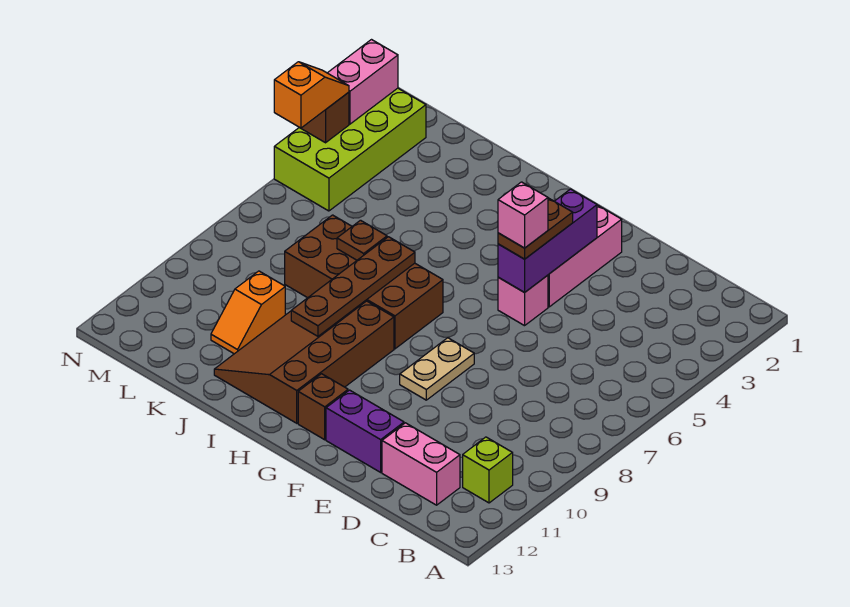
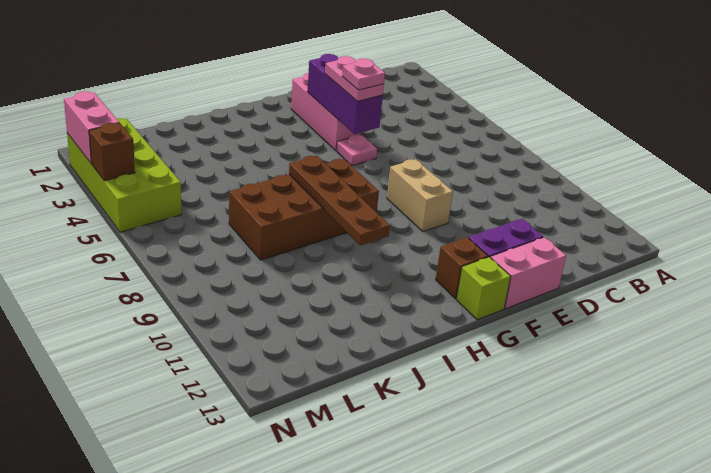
lime 1x1 brick [463,437,513,503] -> lime 1x1 brick moved to [456,257,511,320]
pink 1x2 brick [382,423,460,505] -> pink 1x2 brick moved to [490,237,566,309]
brown 1x2 plate [498,198,573,259] -> pink 1x2 plate [325,56,384,101]
pink 1x1 brick [498,275,548,326] -> pink 1x1 plate [337,135,377,166]
pink 1x1 brick [498,182,548,248] -> pink 1x1 plate [342,59,385,90]
tan 1x2 plate [400,338,474,400] -> tan 1x2 brick [387,159,453,232]
brown 3x4 slope [214,301,394,423] -> none
brown 1x1 plate [337,220,387,260] -> none
orange 1x2 slope [211,271,285,354] -> none
orange 1x2 slope [274,62,349,128] -> none

